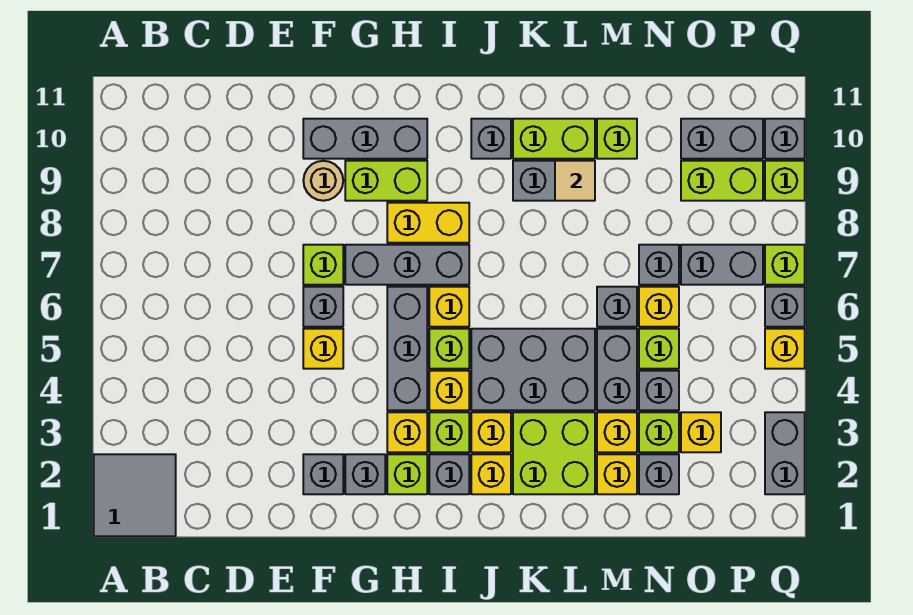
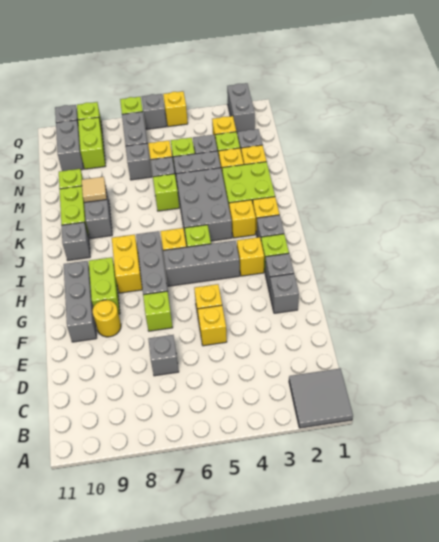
grey 1x1 brick [303,287,343,327] -> grey 1x1 brick moved to [148,335,179,376]
tan 1x1 round brick [303,161,343,201] -> yellow 1x1 round brick [93,300,121,337]
lime 1x1 brick [429,412,469,452] -> lime 1x1 brick moved to [153,174,179,211]
yellow 1x1 brick [429,371,469,410] -> yellow 1x1 brick moved to [198,305,227,346]
grey 1x2 brick [765,412,805,494] -> grey 1x2 brick turned to [227,83,255,133]

